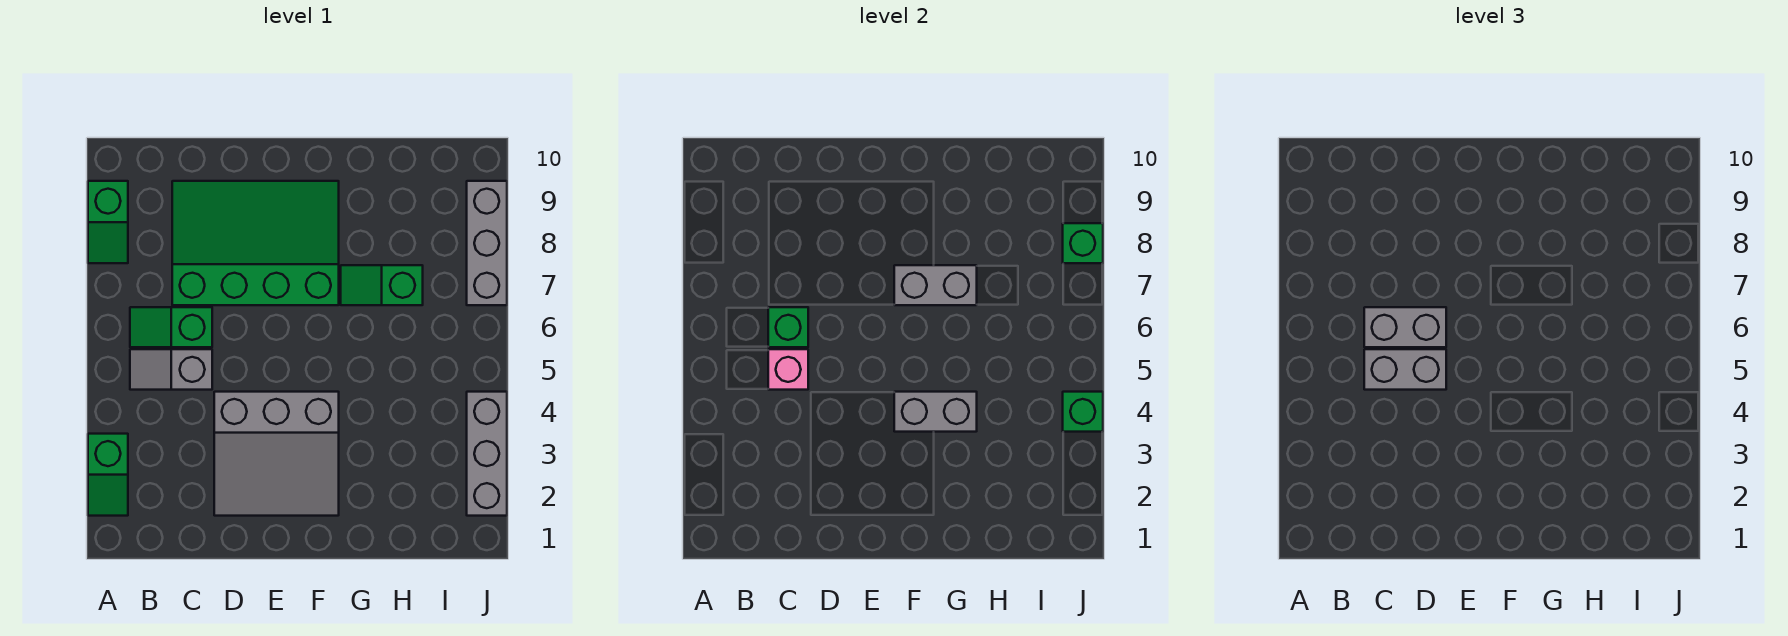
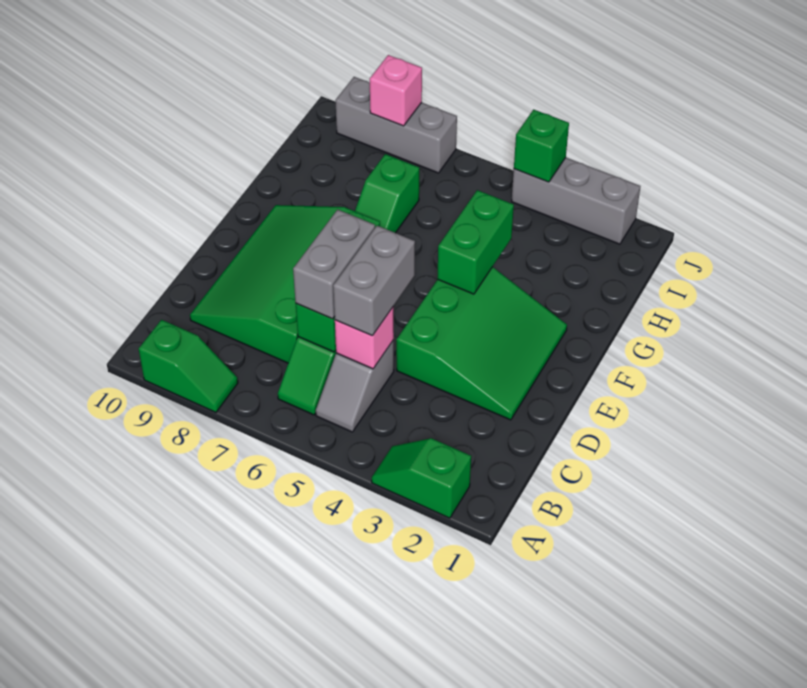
green 1x2 slope [88,434,128,516] -> green 1x2 slope turned to [372,438,471,518]
grey 3x3 slope [214,392,339,516] -> green 3x3 slope [396,267,567,420]
grey 1x2 brick [894,392,977,432] -> green 1x2 brick [437,190,514,294]
grey 1x2 brick [894,265,977,305] -> none
green 1x1 brick [1063,223,1103,263] -> pink 1x1 brick [370,55,422,126]

